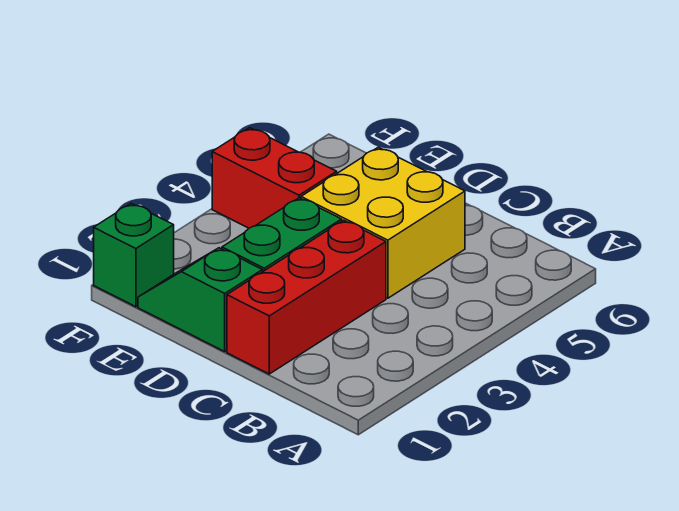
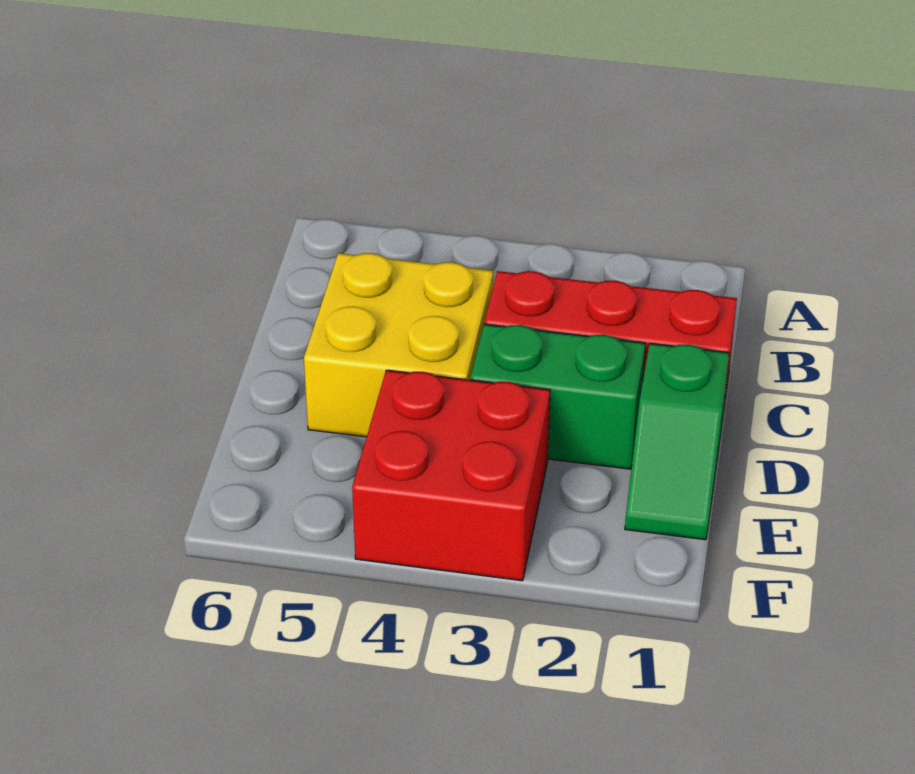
red 1x2 brick [212,128,337,228] -> red 2x2 brick [352,370,550,581]
green 1x1 brick [94,203,174,307] -> none

